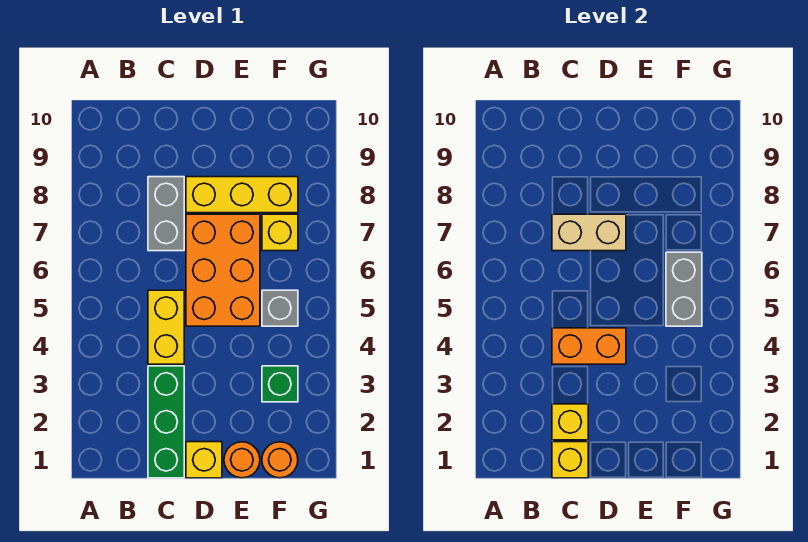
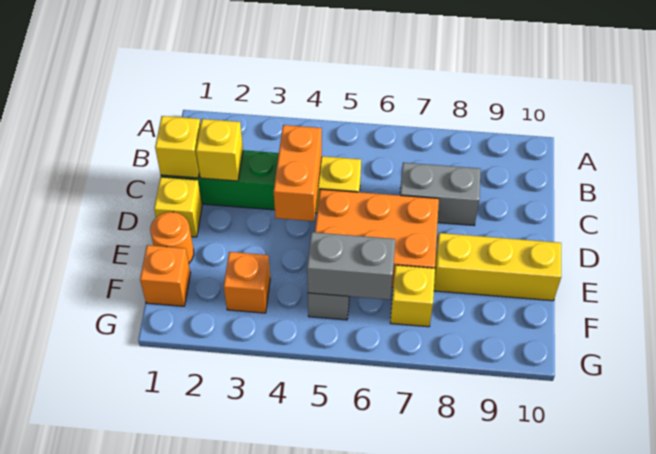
tan 1x2 brick [552,214,626,251] -> none
yellow 1x3 brick [186,177,298,213] -> yellow 1x3 brick turned to [434,233,561,301]
orange 1x1 round brick [262,442,298,478] -> orange 1x1 brick [140,245,190,306]
green 1x1 brick [262,366,298,402] -> orange 1x1 brick [224,252,270,313]

